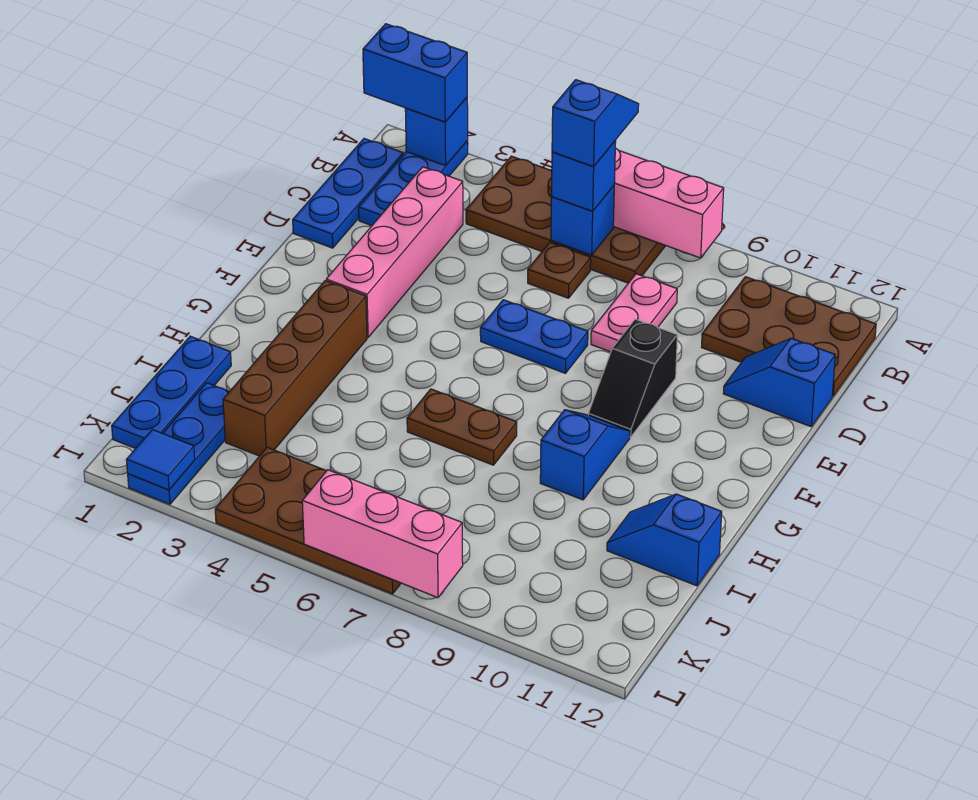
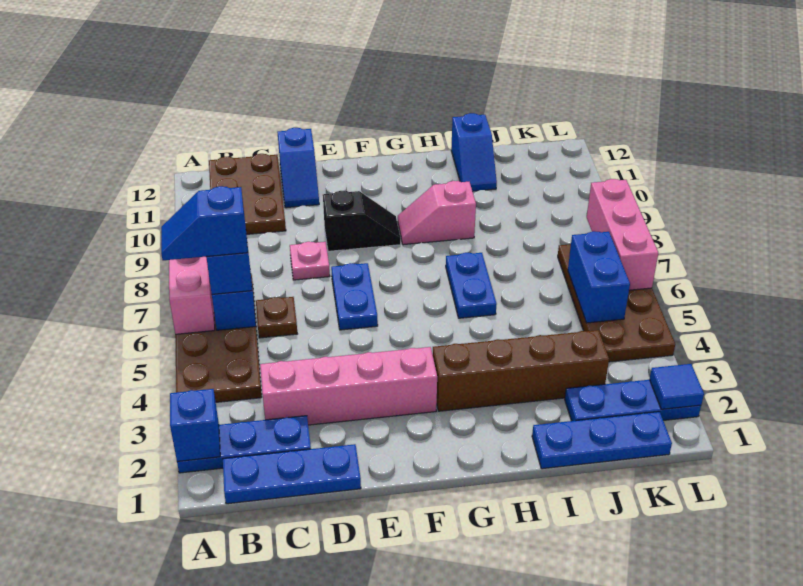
blue 1x2 brick [363,24,467,122] -> blue 1x2 brick moved to [568,231,630,323]
pink 1x2 plate [591,274,677,352] -> pink 1x1 plate [290,242,330,280]
blue 1x2 slope [540,410,630,500] -> pink 1x2 slope [398,181,476,245]
brown 1x2 plate [407,389,517,465] -> blue 1x2 plate [446,253,497,318]

